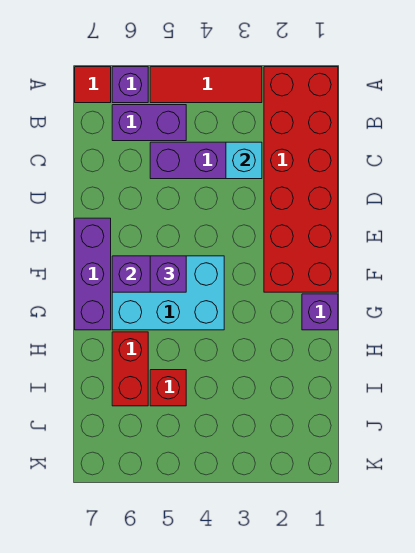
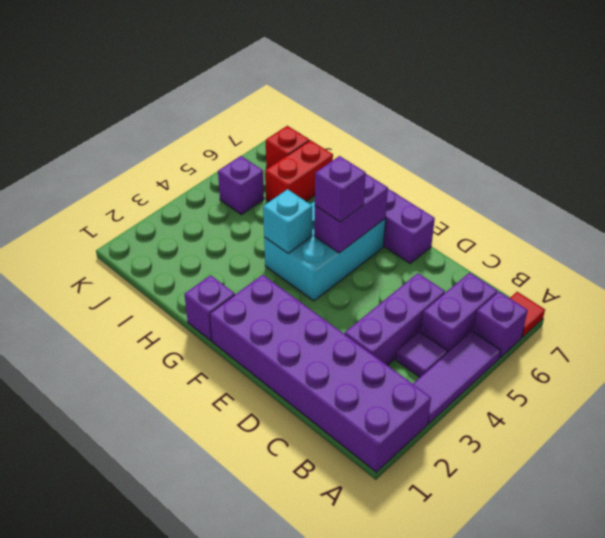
red 2x6 brick [264,67,338,292] -> purple 2x6 brick [210,275,431,472]
red 1x3 tile [150,67,262,103] -> purple 1x3 tile [413,331,501,424]
none -> purple 1x1 tile [396,332,448,377]
cyan 1x1 brick [226,142,262,179] -> cyan 1x1 brick moved to [263,189,312,253]
red 1x2 brick [112,332,148,406] -> red 1x2 brick turned to [265,140,333,202]
red 1x1 brick [150,370,186,406] -> red 1x1 brick moved to [266,126,309,169]
none -> purple 1x1 brick [218,156,264,214]

